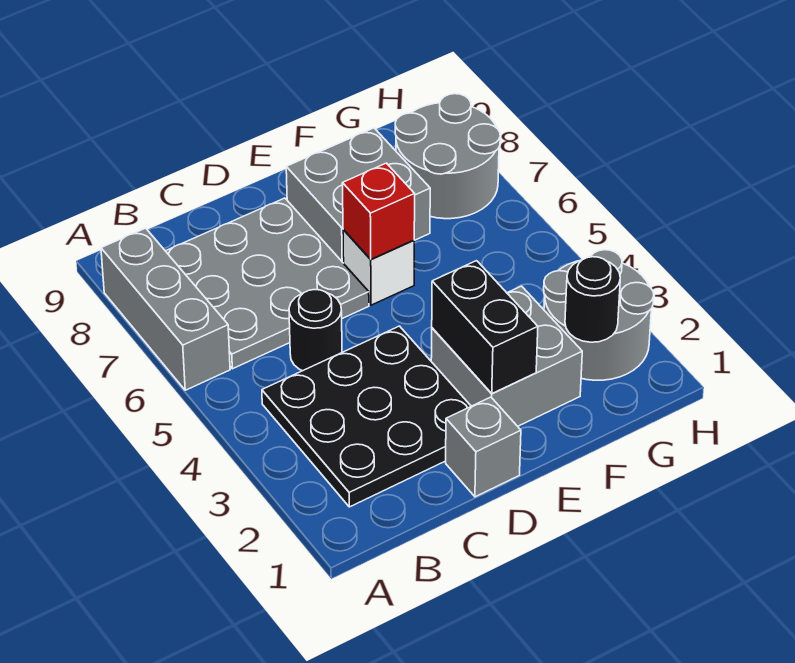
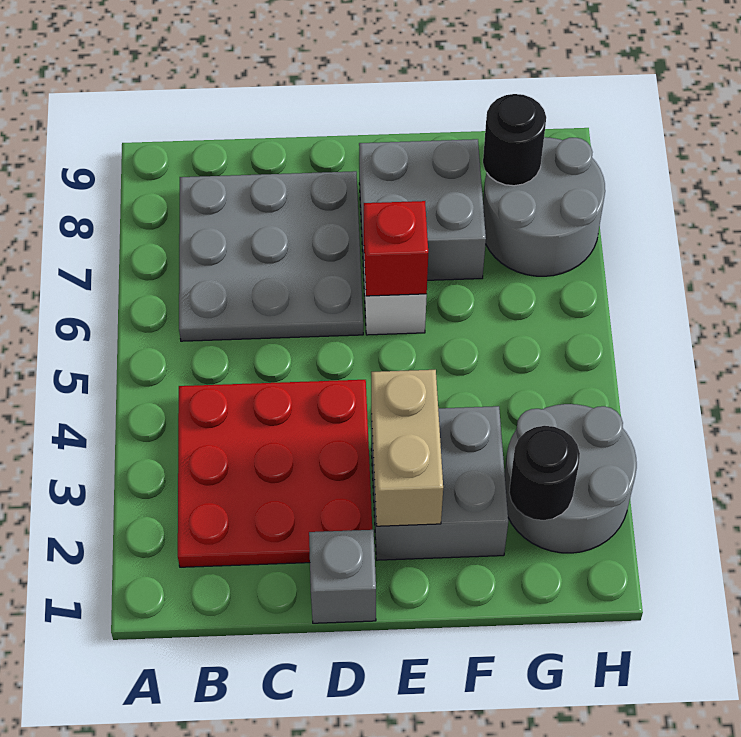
grey 1x3 brick [101,228,230,390] -> none
black 3x3 plate [262,326,471,507] -> red 3x3 plate [178,380,372,567]
black 1x1 round brick [289,290,342,371] -> black 1x1 round brick moved to [483,94,546,186]
black 1x2 brick [432,261,538,393] -> tan 1x2 brick [371,370,443,526]

